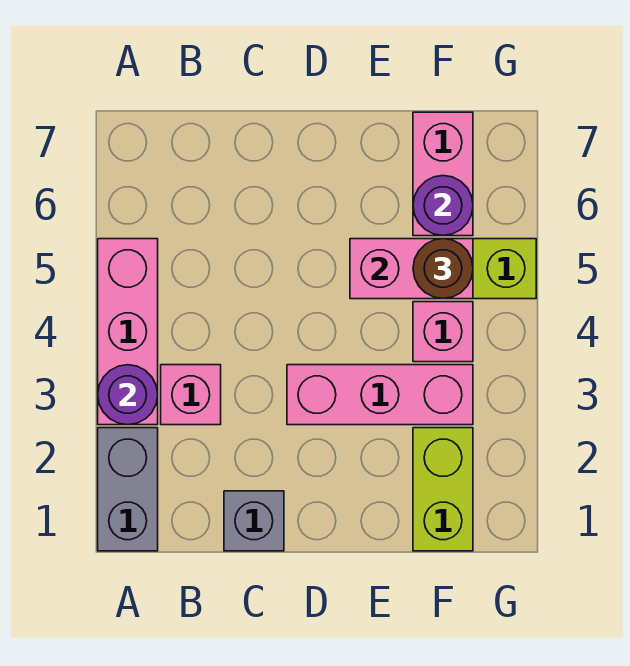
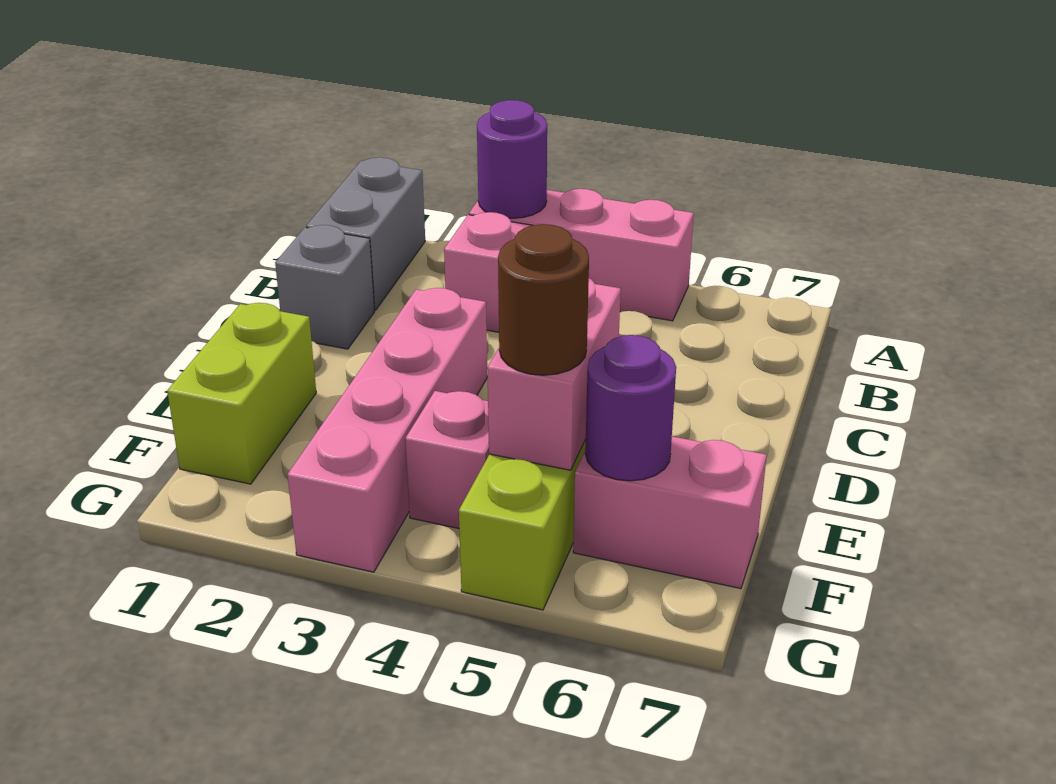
grey 1x2 brick [98,428,158,551] -> grey 1x2 brick turned to [306,157,425,310]
pink 1x3 brick [287,365,473,425] -> pink 1x4 brick [288,288,487,572]
lime 1x2 brick [413,428,473,551] -> lime 1x2 brick turned to [167,303,316,484]

